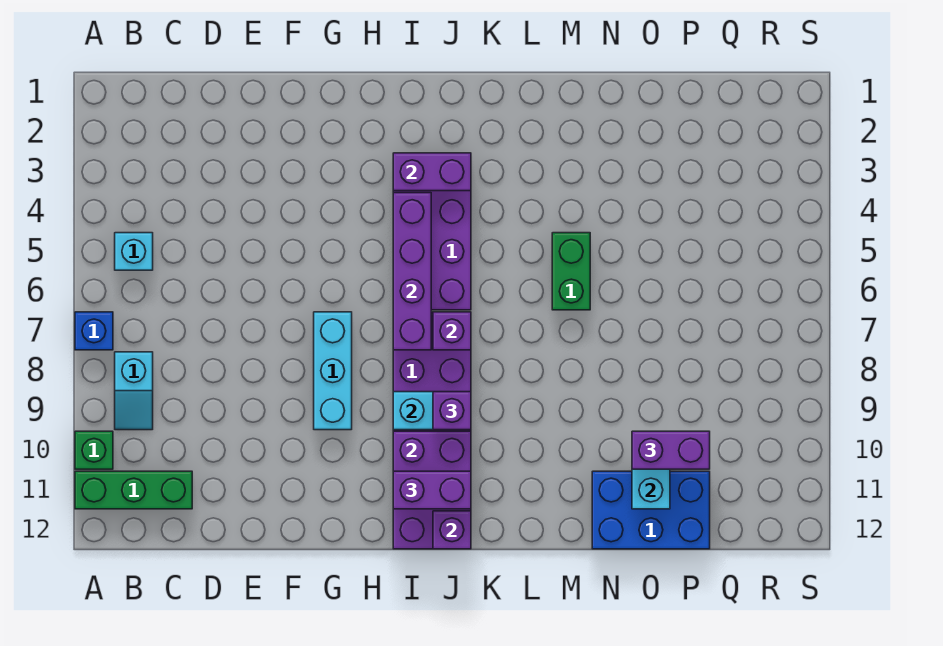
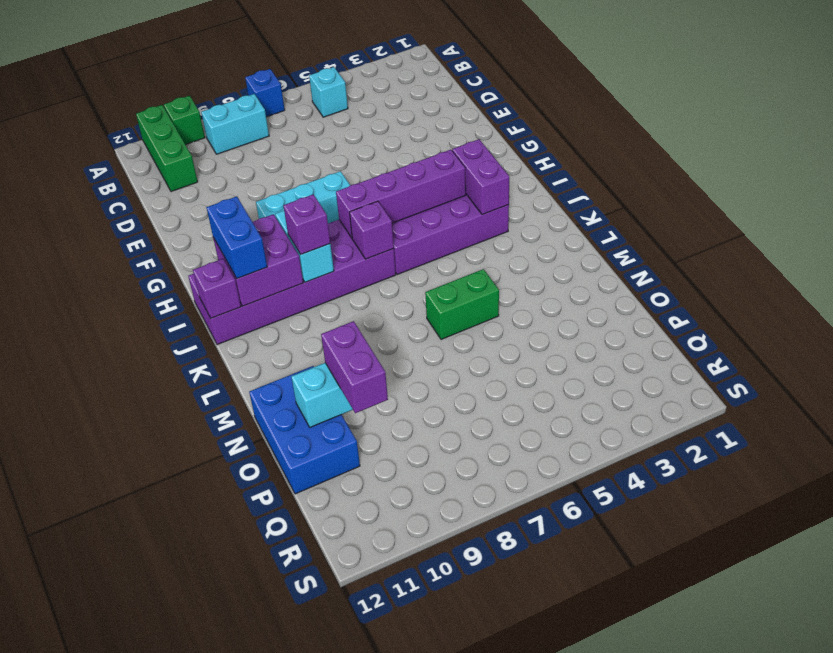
cyan 1x2 slope [115,352,153,430] -> cyan 1x2 brick [201,94,269,154]
purple 1x2 brick [393,471,471,509] -> blue 1x2 brick [206,196,267,278]

